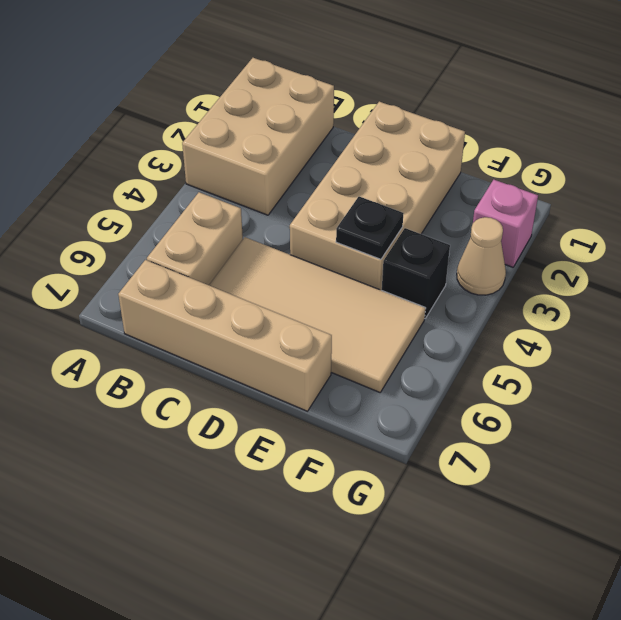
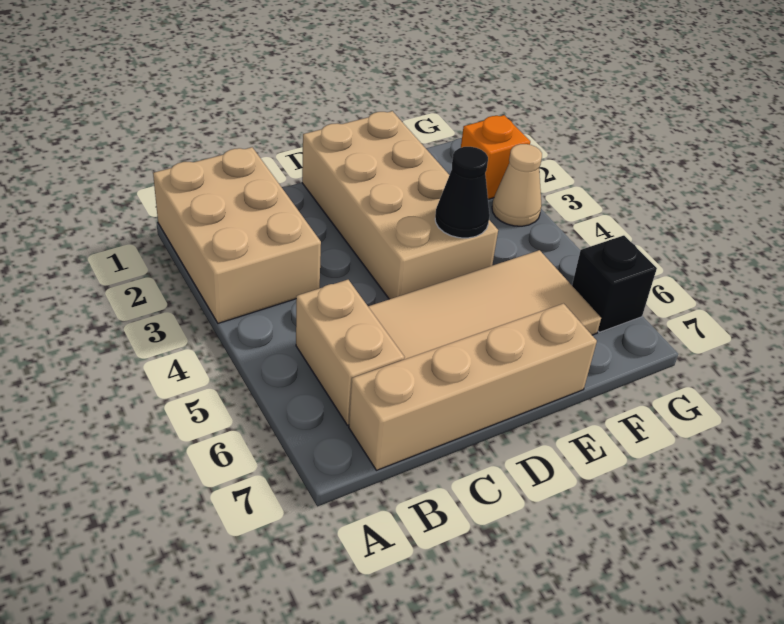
black 1x1 plate [336,196,404,259] -> black 1x1 cone [435,147,490,238]
black 1x1 brick [382,228,450,318] -> black 1x1 brick moved to [572,235,657,332]
pink 1x1 brick [473,180,538,267] -> orange 1x1 brick [461,115,530,199]

